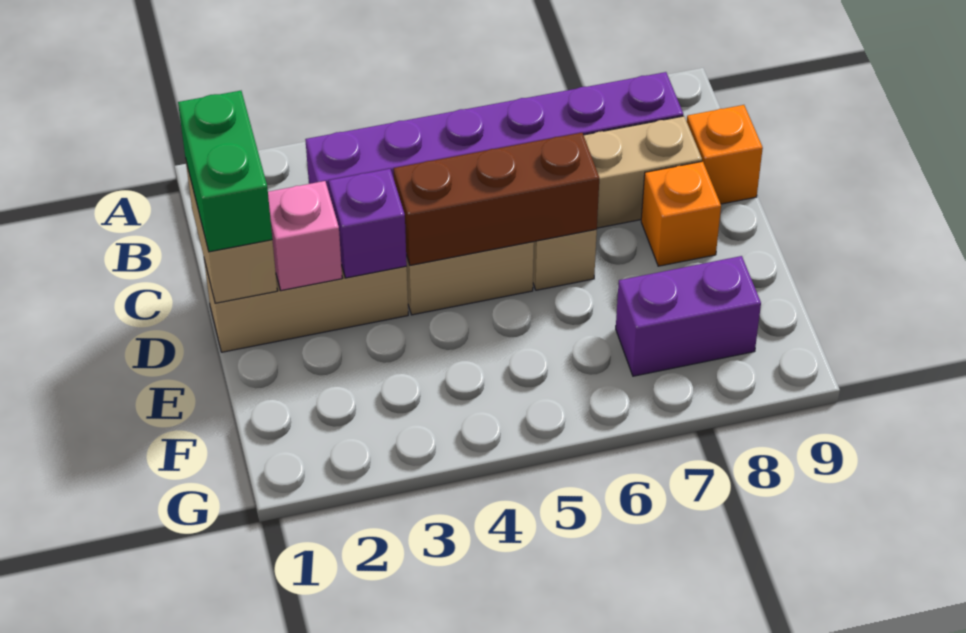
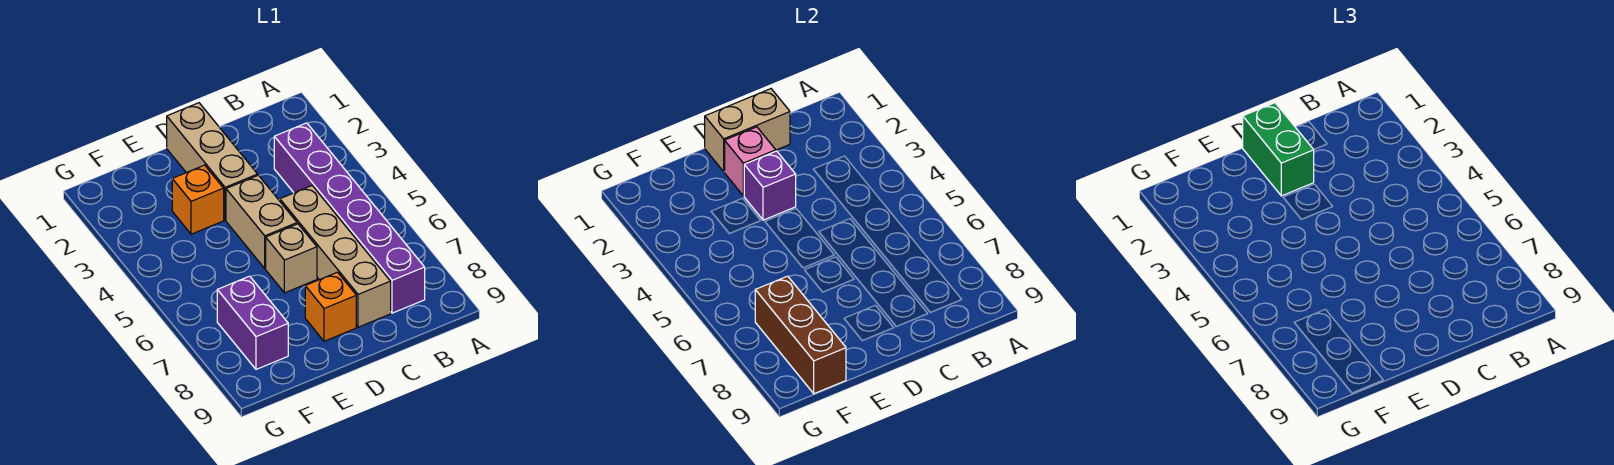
green 1x2 brick [178,91,272,252] -> green 1x2 brick turned to [1243,103,1314,196]
orange 1x1 brick [687,105,763,204] -> orange 1x1 brick moved to [172,165,224,234]
brown 1x3 brick [394,133,599,265] -> brown 1x3 brick moved to [755,276,846,394]

